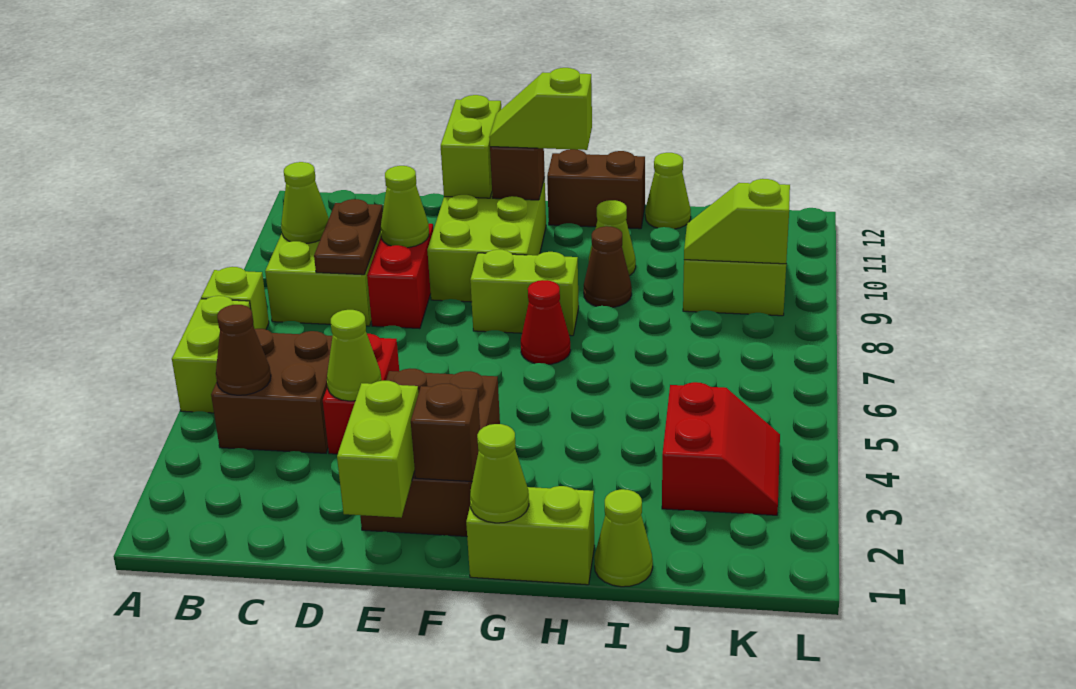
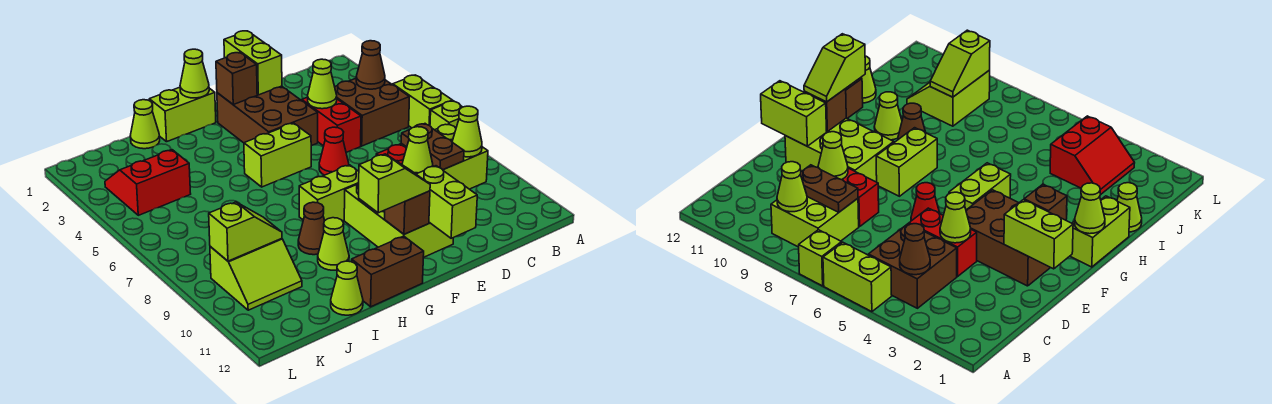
none -> lime 1x2 brick [244,123,311,187]
red 1x1 cone [521,280,571,364] -> red 1x1 cone moved to [319,127,349,175]
red 2x2 slope [662,382,780,515] -> red 2x2 slope turned to [105,150,191,215]

